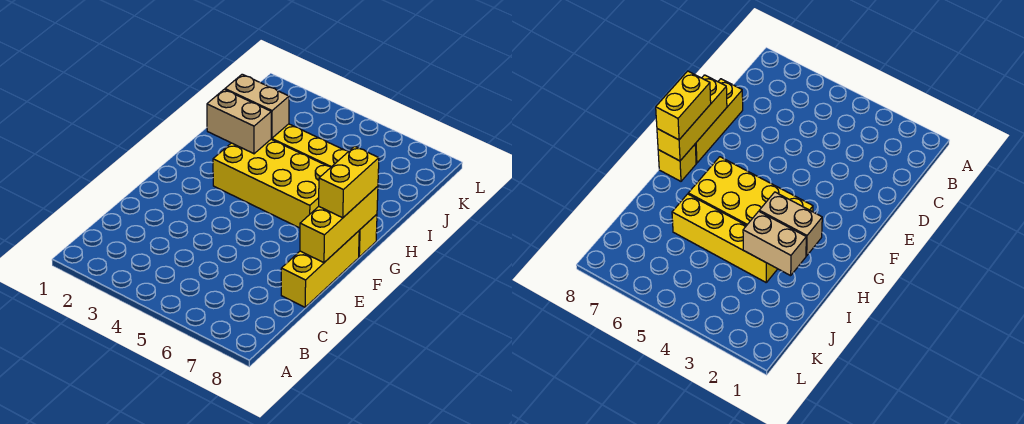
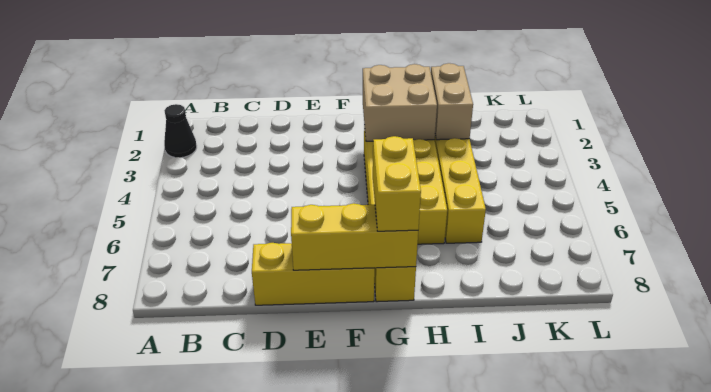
none -> black 1x1 cone [164,104,197,158]
yellow 1x2 brick [319,146,379,218] -> yellow 1x2 brick turned to [373,136,421,231]
tan 1x2 brick [207,89,271,154] -> tan 2x2 brick [363,64,437,141]

